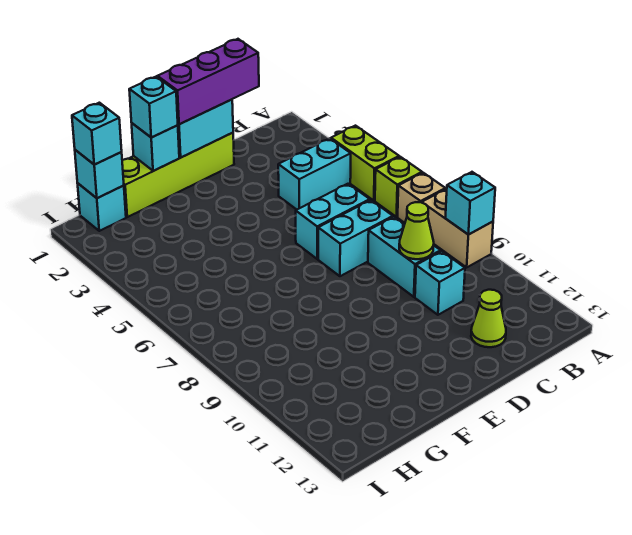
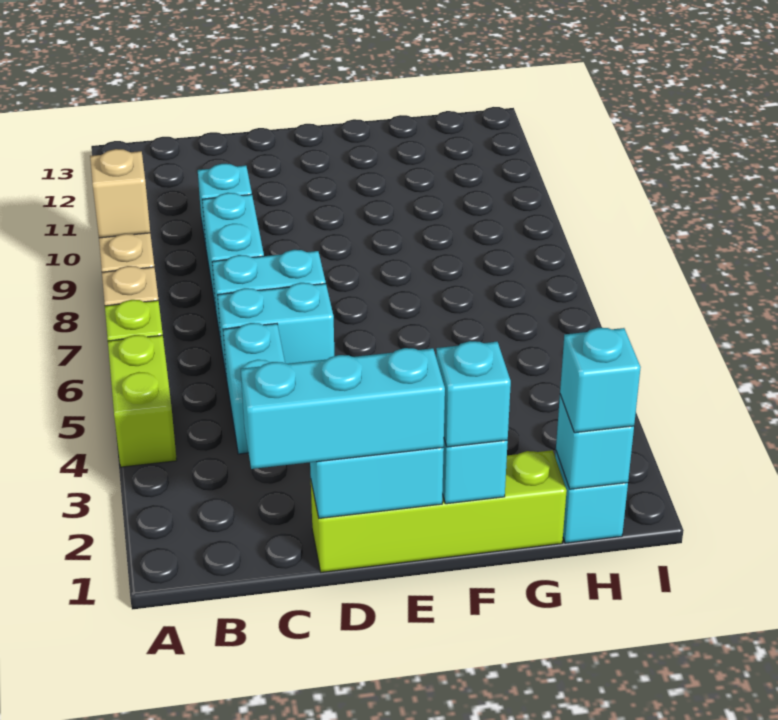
cyan 1x1 brick [446,172,495,235] -> tan 1x1 brick [90,149,150,238]
cyan 1x2 brick [278,138,351,210] -> cyan 1x2 brick turned to [223,323,285,454]
purple 1x3 brick [158,39,259,124] -> cyan 1x3 brick [241,348,445,469]
lime 1x1 cone [399,202,434,259] -> none
lime 1x1 cone [471,290,506,347] -> none

